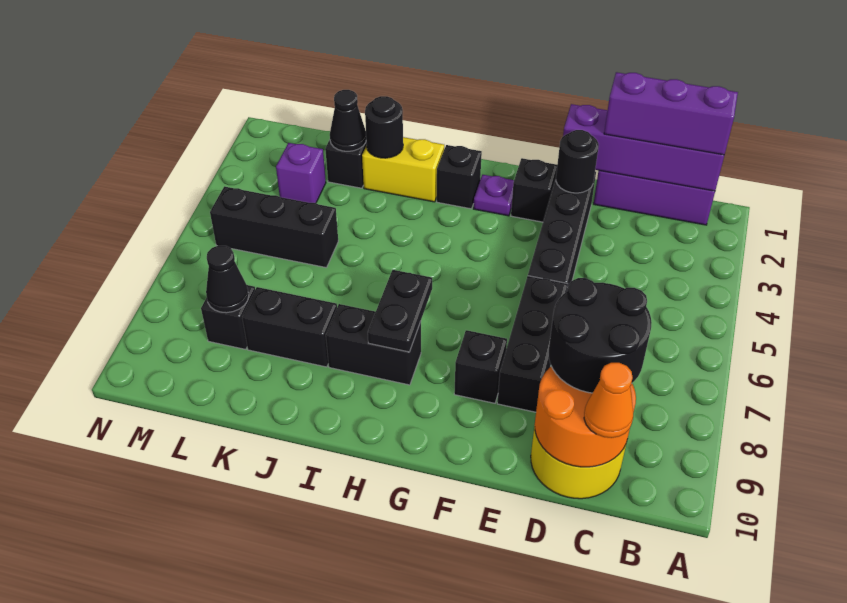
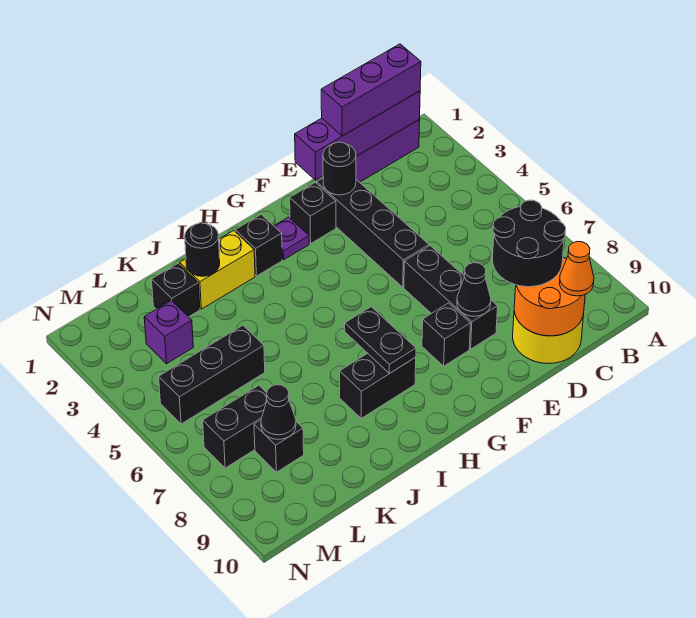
black 1x2 brick [242,287,337,367] -> black 1x2 brick moved to [203,386,267,468]
black 1x1 cone [330,90,366,151] -> black 1x1 cone moved to [457,263,491,316]

